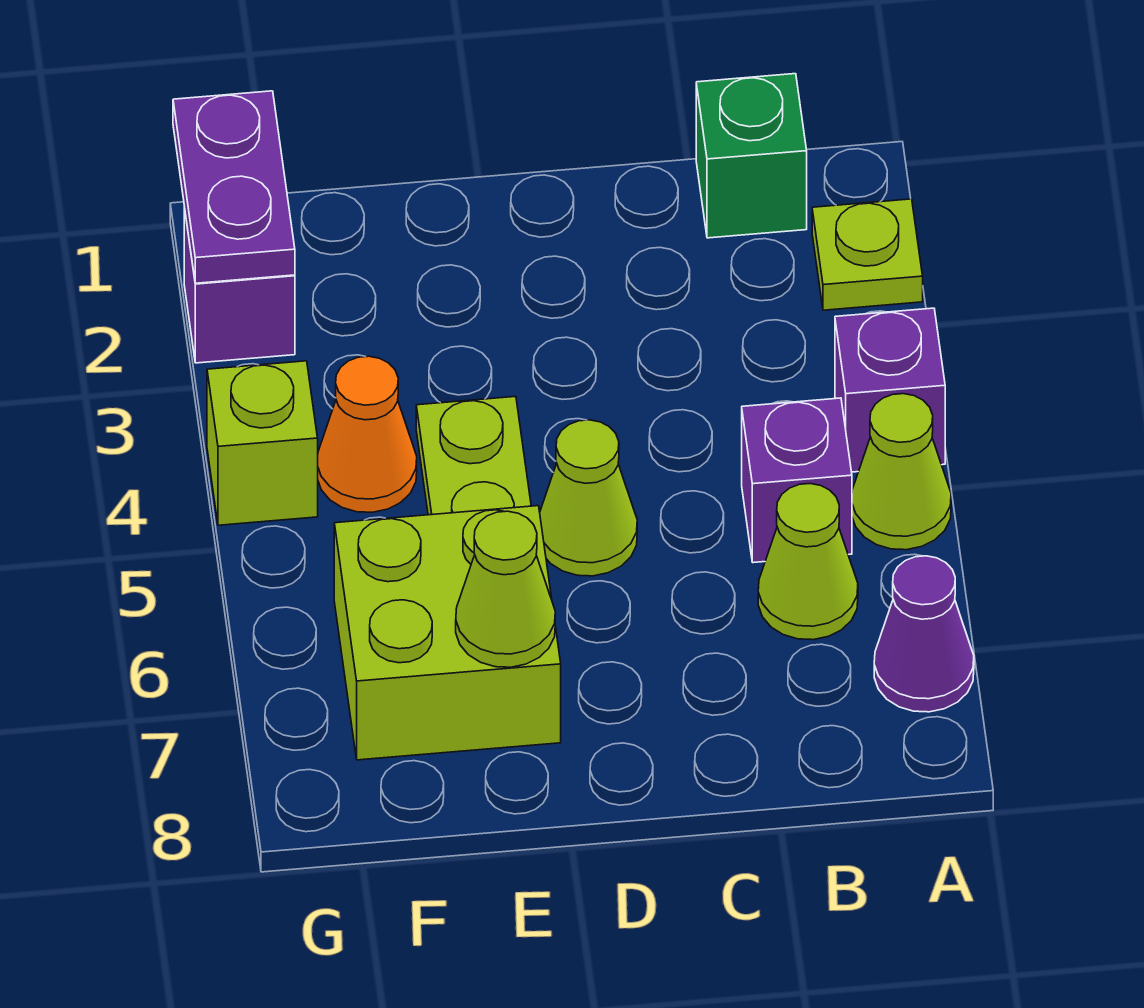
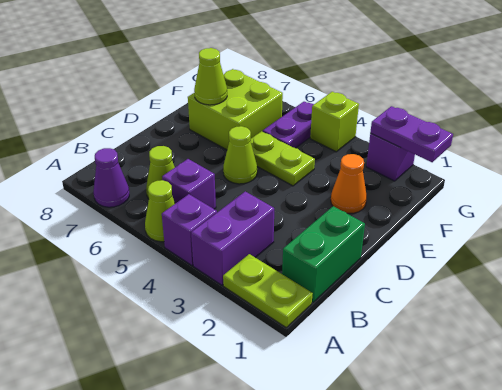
lime 1x1 plate [812,199,923,310] -> lime 1x2 plate [223,254,313,327]
none -> purple 1x2 brick [191,191,274,285]
green 1x1 brick [696,74,807,238] -> green 1x2 brick [282,206,365,303]
orange 1x1 cone [318,356,417,512] -> orange 1x1 cone moved to [331,154,367,213]
none -> purple 1x2 plate [263,102,314,148]

